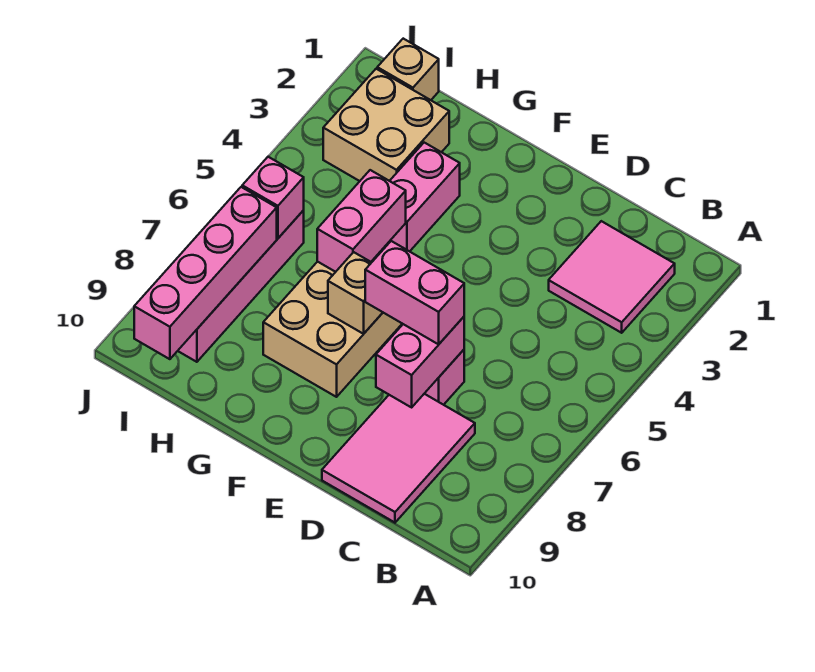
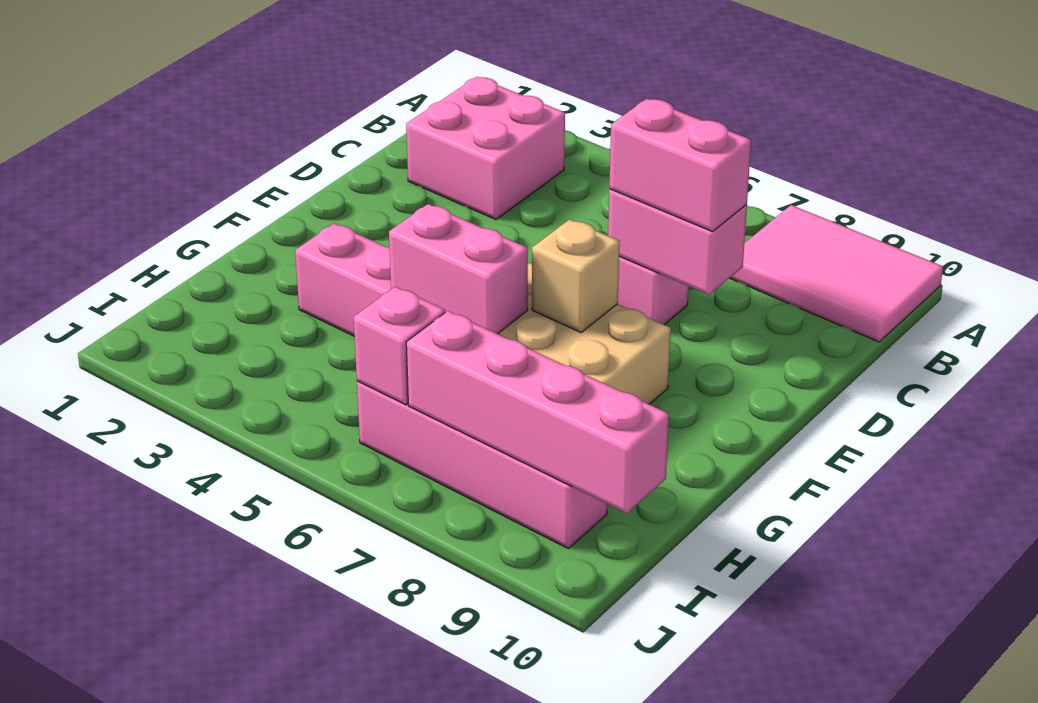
pink 2x2 tile [549,221,675,333] -> pink 2x2 brick [406,77,565,219]
pink 2x3 tile [322,394,475,522] -> pink 2x3 tile moved to [730,205,943,342]
pink 1x2 brick [365,241,464,344] -> pink 1x2 brick turned to [609,99,751,232]
tan 2x2 brick [323,69,449,181] -> none
tan 1x1 brick [377,39,439,100] -> none

